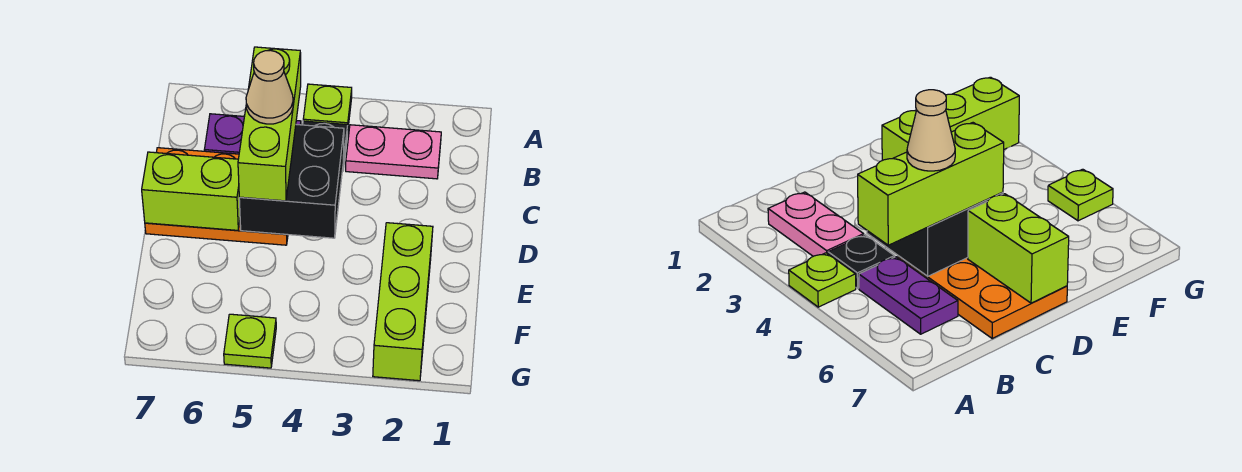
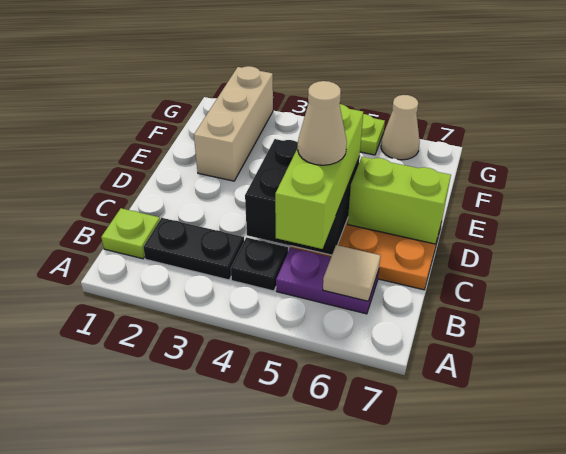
lime 1x1 plate [303,84,352,133] -> lime 1x1 plate moved to [101,208,160,259]
pink 1x2 plate [346,125,441,179] -> black 1x2 plate [143,218,244,280]
none -> tan 1x1 tile [323,245,381,301]
lime 1x3 brick [373,223,433,381] -> tan 1x3 brick [194,66,273,181]
none -> tan 1x1 cone [381,95,420,160]

